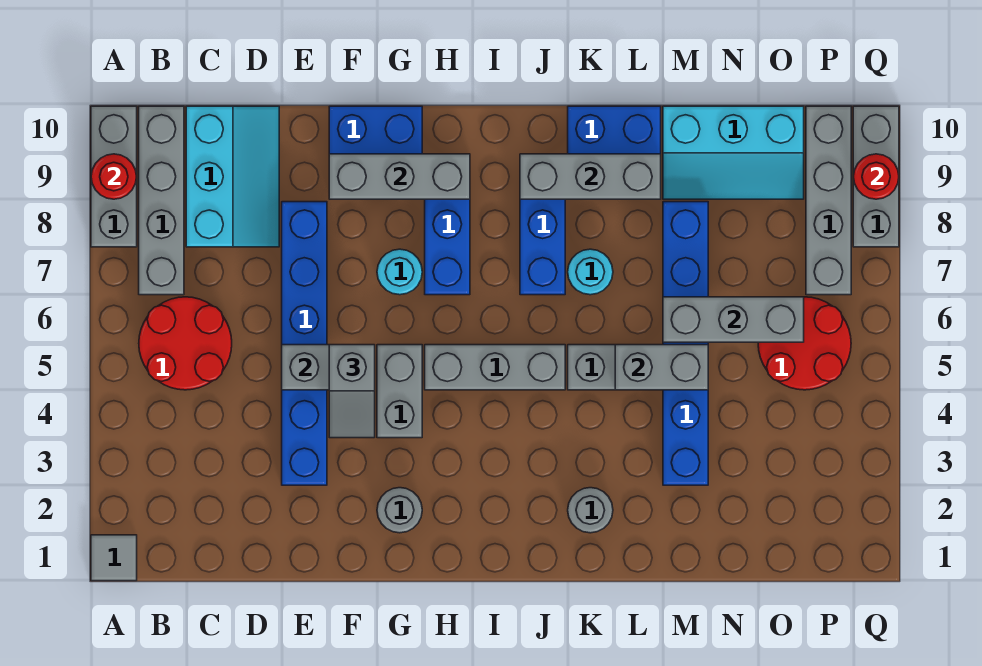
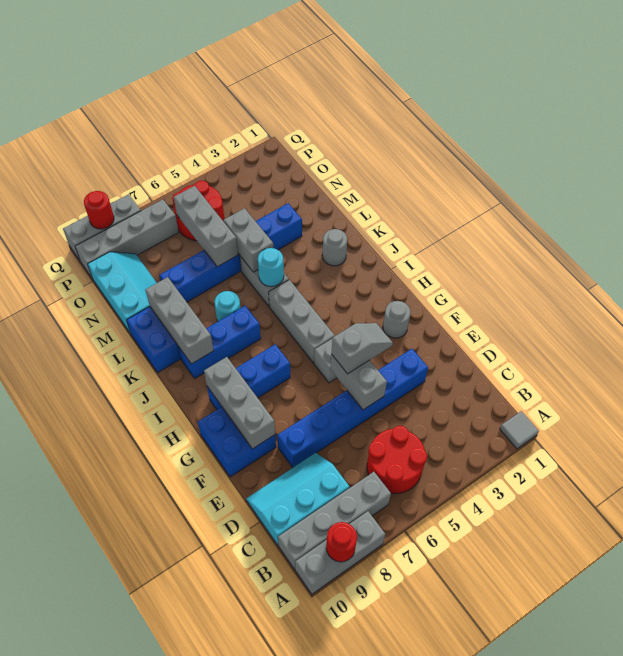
cyan 1x1 round brick [377,249,422,295] -> cyan 1x1 round brick moved to [258,248,284,286]

